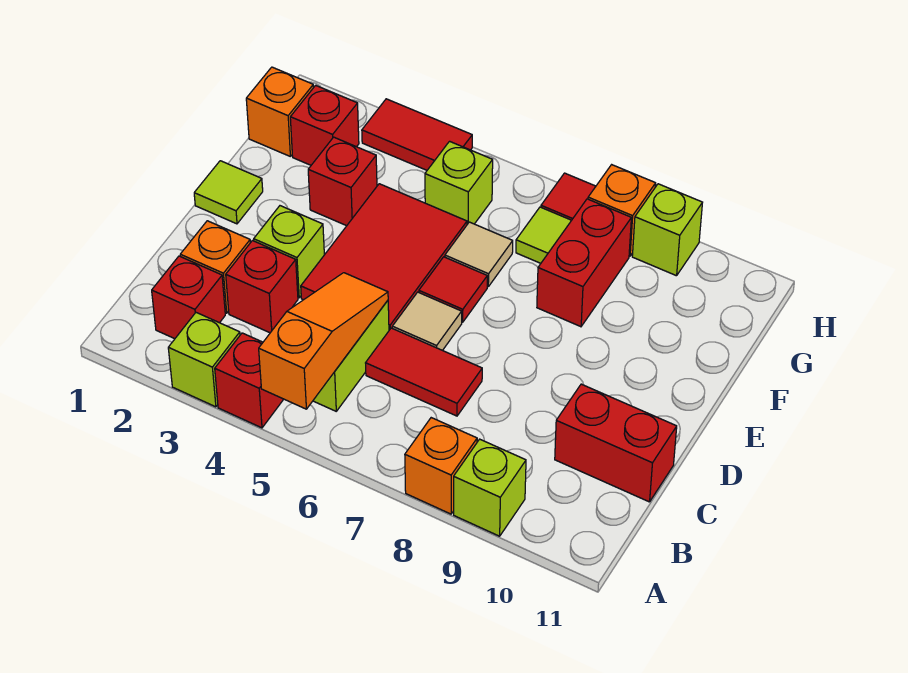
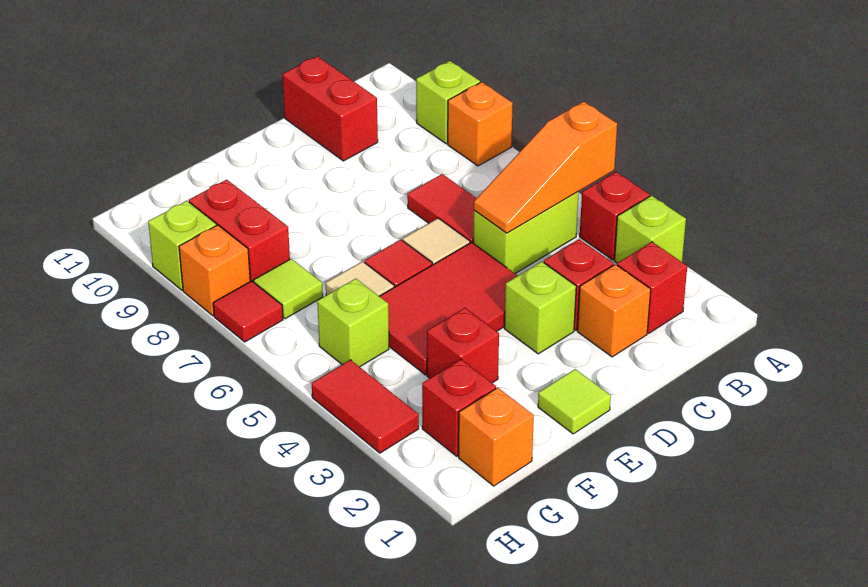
red 1x2 brick [537,199,631,327] -> red 1x2 brick turned to [189,180,290,282]

